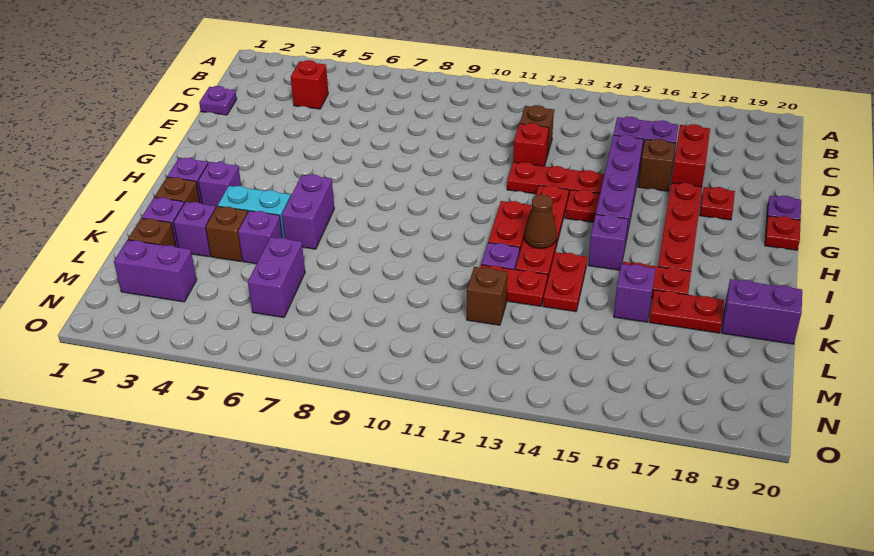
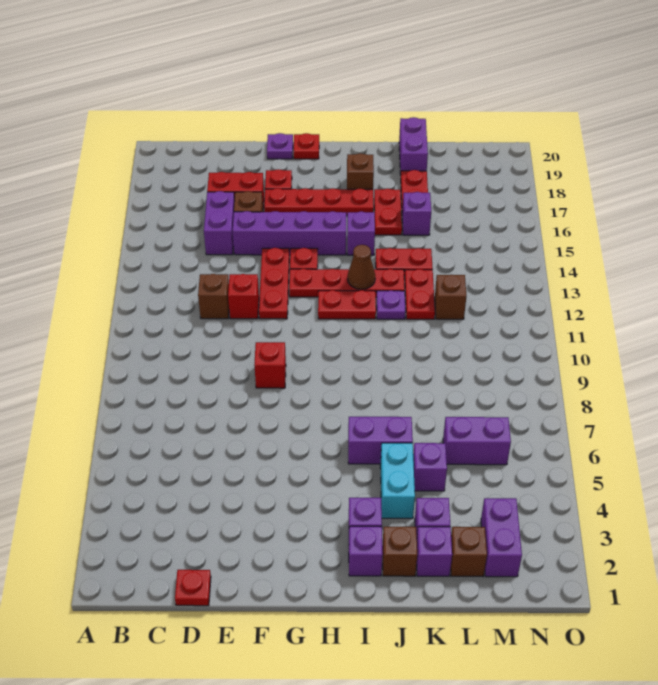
red 1x1 brick [291,60,328,109] -> red 1x1 brick moved to [254,342,286,388]
purple 1x1 plate [199,86,237,115] -> red 1x1 plate [175,570,211,606]
brown 1x1 brick [206,206,248,261] -> brown 1x1 brick moved to [347,153,374,189]

